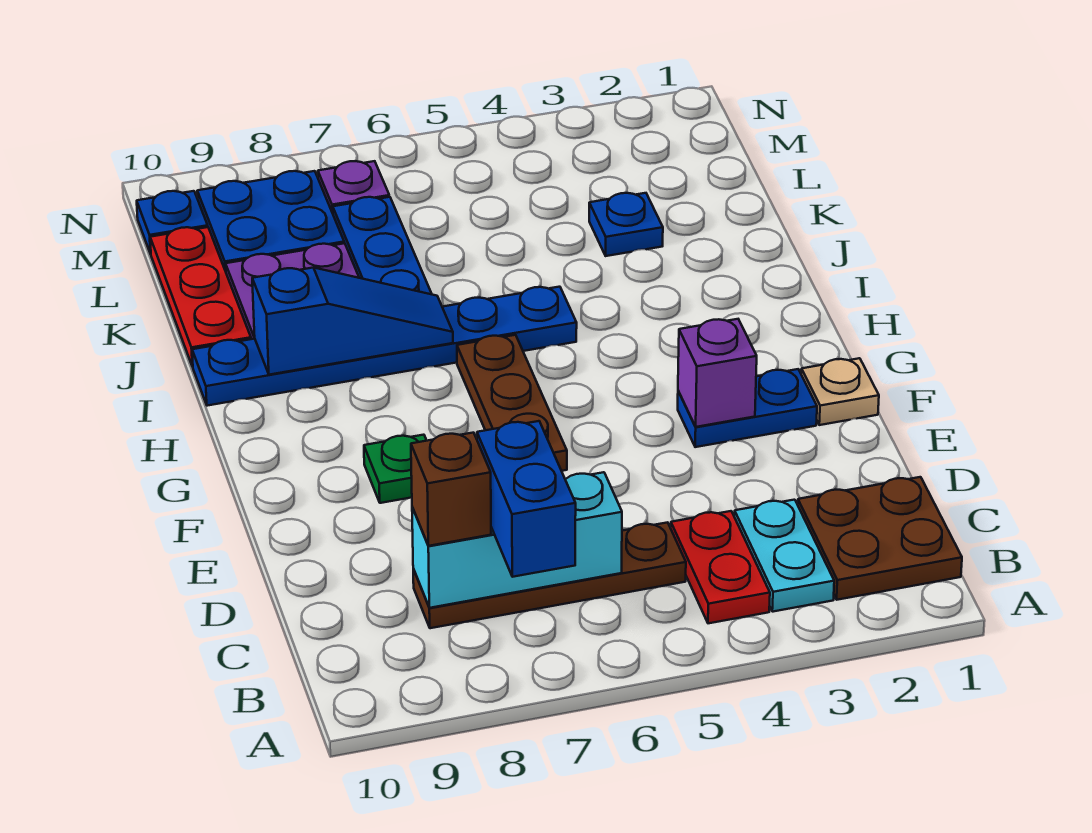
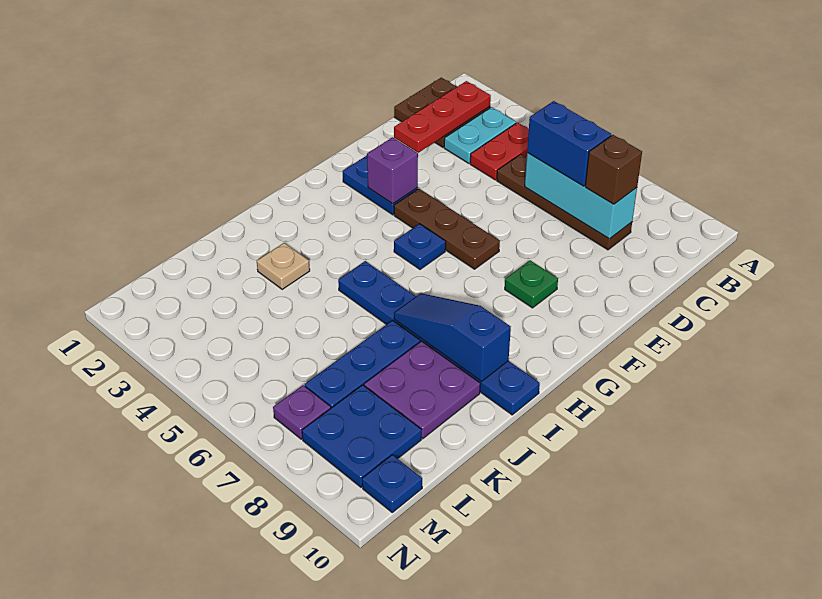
blue 1x2 brick [477,421,576,577] -> blue 1x2 brick turned to [527,101,611,186]
tan 1x1 plate [801,358,879,425] -> tan 1x1 plate moved to [257,243,310,289]
brown 1x3 plate [457,335,567,471] -> brown 1x3 plate turned to [394,189,500,269]
red 1x3 plate [150,227,251,367] -> red 1x3 plate moved to [394,81,491,153]
blue 1x1 plate [589,193,663,256] -> blue 1x1 plate moved to [394,224,446,269]

